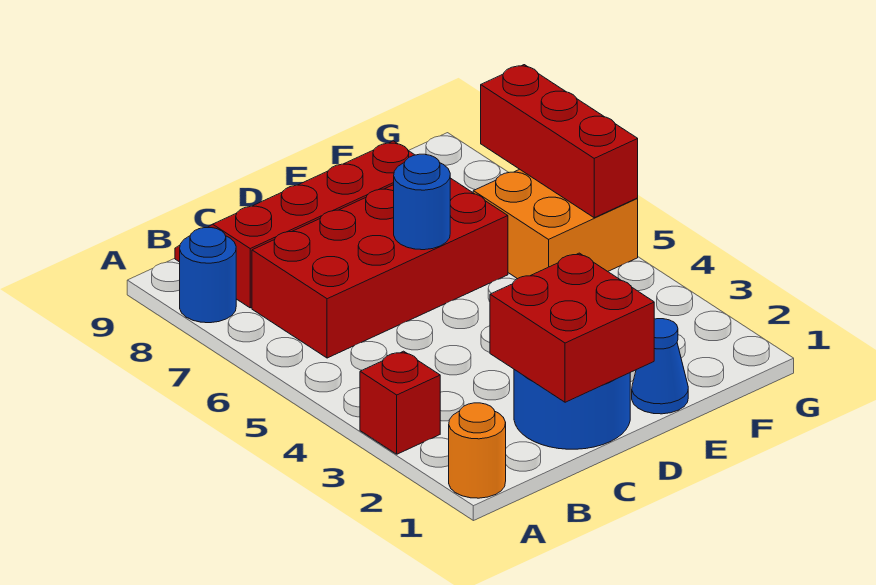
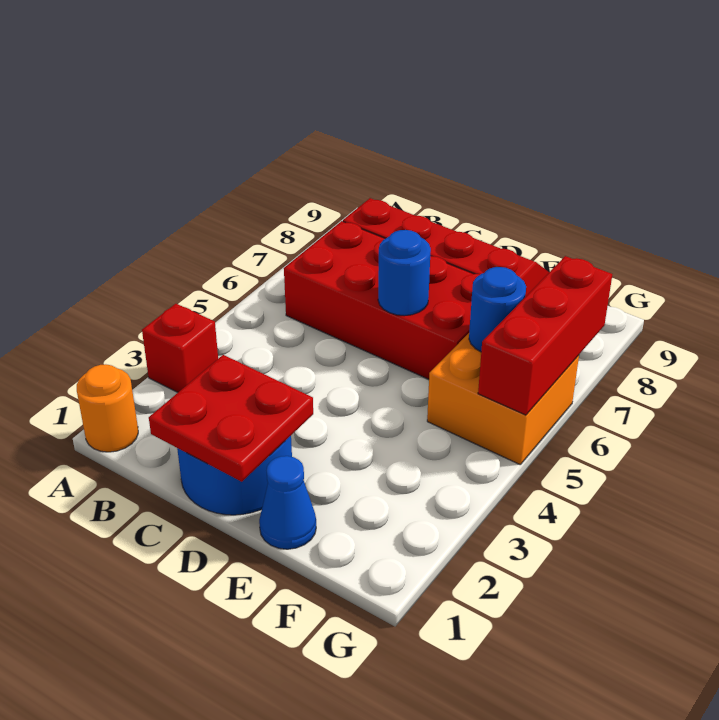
blue 1x1 round brick [180,228,236,323] -> blue 1x1 round brick moved to [469,267,526,352]
red 2x2 brick [490,253,654,402] -> red 2x2 plate [149,355,313,482]

